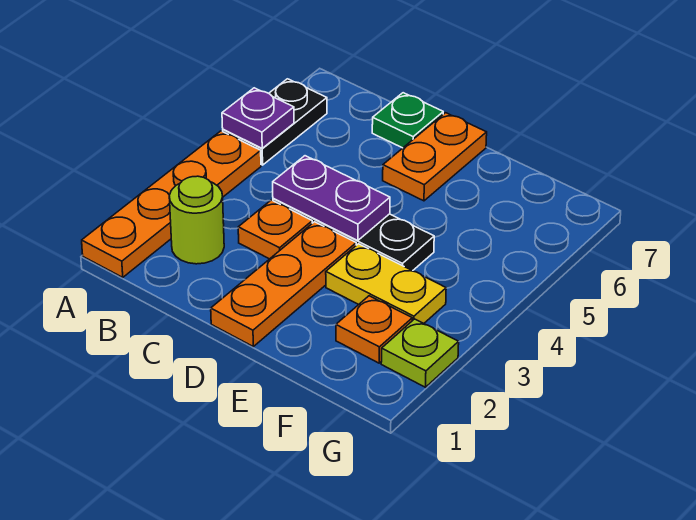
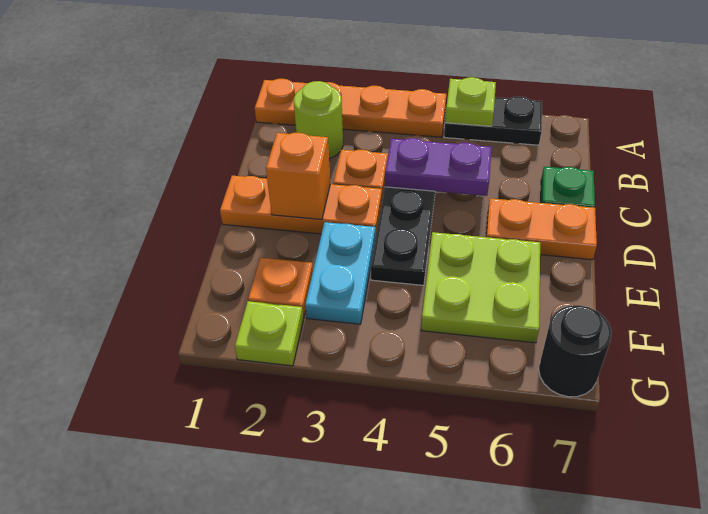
purple 1x1 plate [222,88,294,148] -> lime 1x1 plate [445,77,496,126]
purple 1x2 plate [273,156,390,241] -> purple 1x2 plate turned to [385,138,492,196]
none -> orange 1x1 brick [266,133,330,220]
yellow 1x2 plate [326,244,446,323] -> cyan 1x2 plate [305,222,375,324]
none -> lime 2x2 plate [421,232,540,343]
none -> black 1x1 round brick [539,305,612,397]

